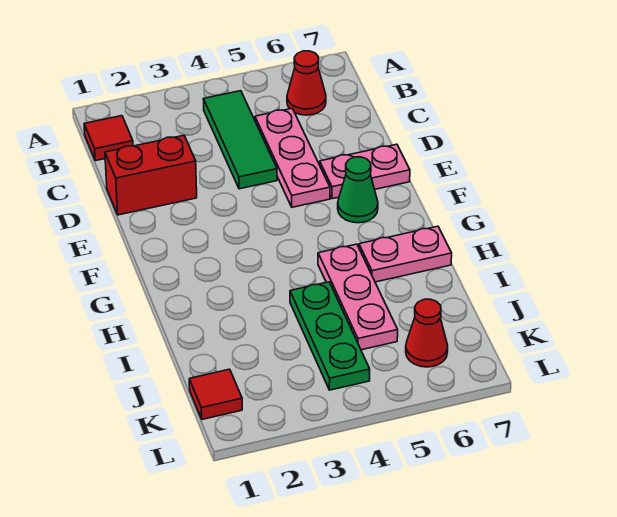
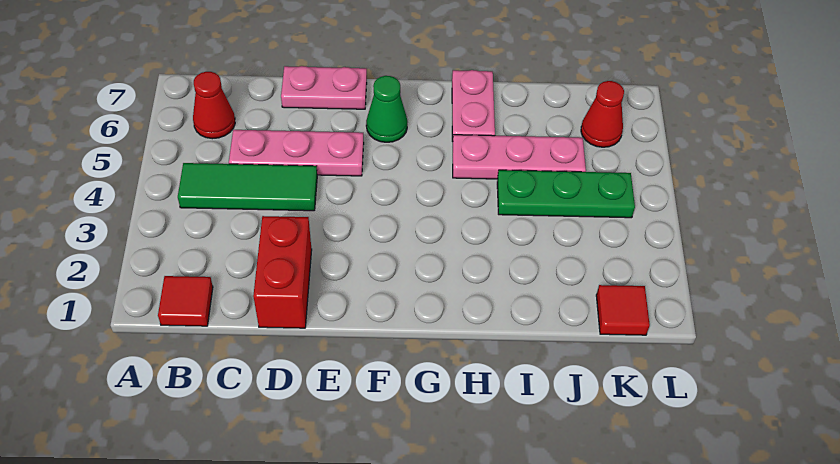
pink 1x2 plate [320,144,410,199] -> pink 1x2 plate turned to [281,66,367,109]

